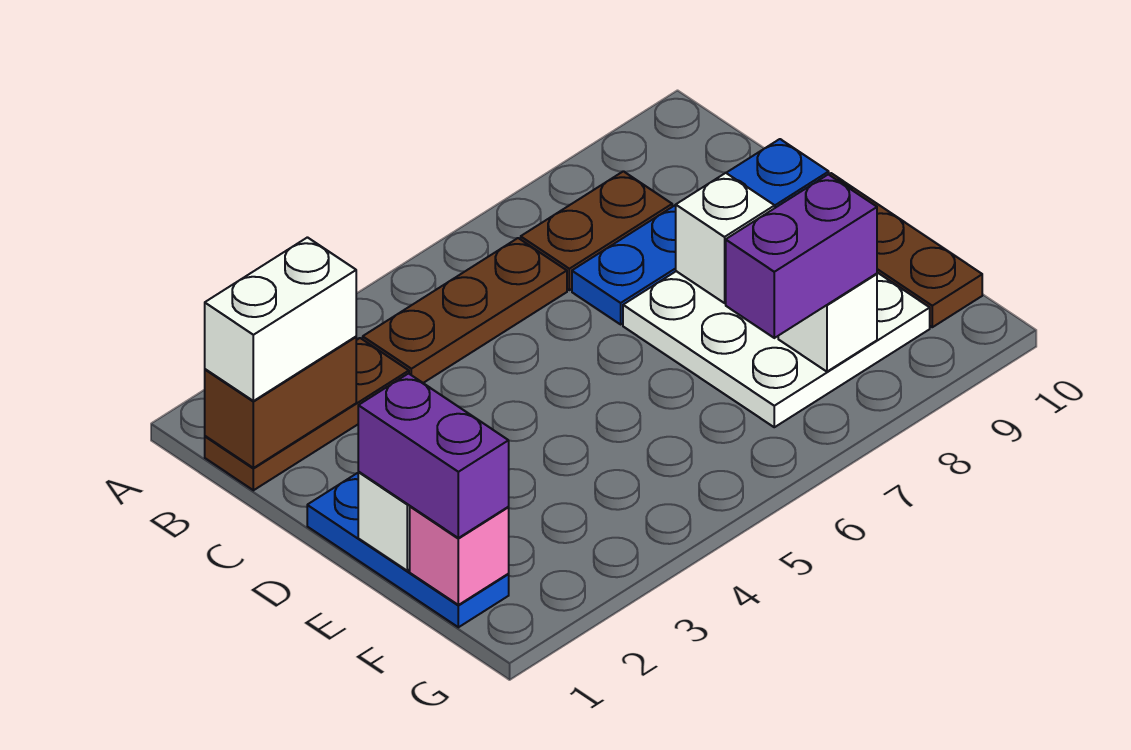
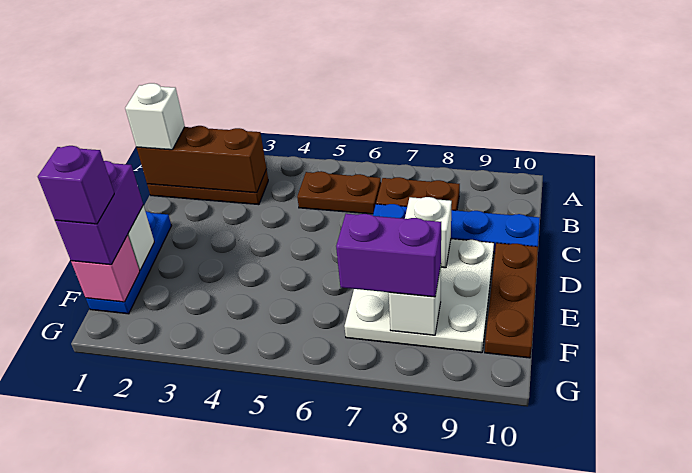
brown 1x2 brick [205,337,356,468] -> brown 1x3 brick [137,126,267,193]
white 1x2 brick [205,237,356,401] -> white 1x1 brick [125,83,185,150]
brown 1x3 plate [363,238,567,383] -> brown 1x2 plate [297,171,381,214]
none -> purple 1x1 brick [38,146,114,224]

